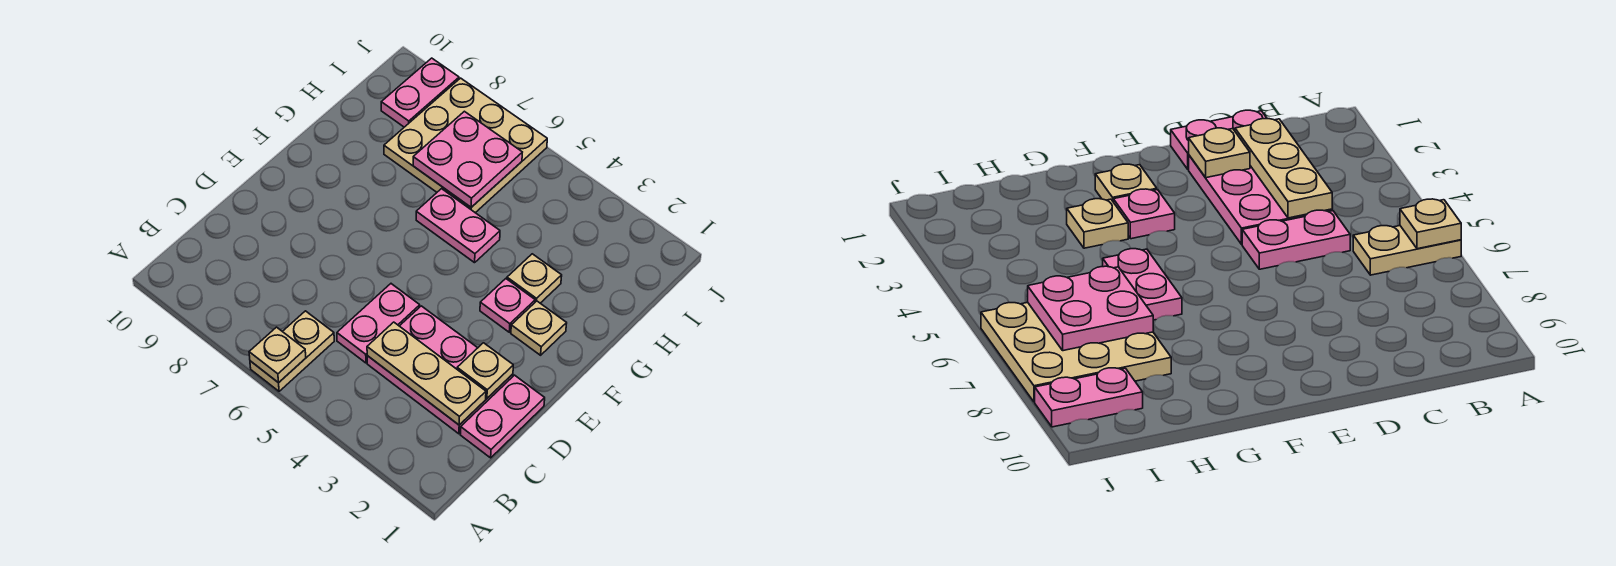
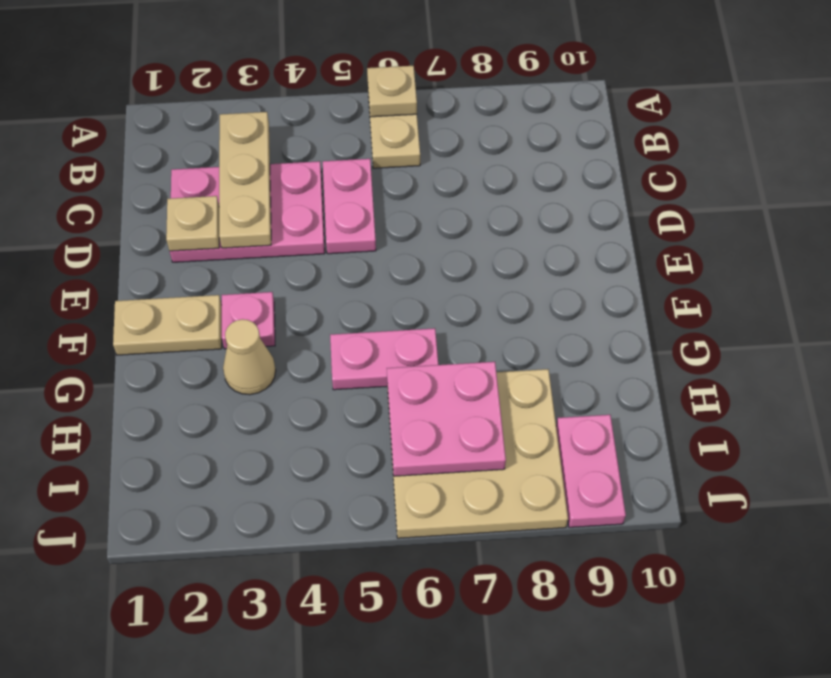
pink 1x2 plate [460,375,545,458] -> none
tan 1x3 plate [367,322,486,425] -> tan 1x3 plate turned to [219,112,271,248]
tan 1x1 plate [511,301,567,355] -> tan 1x2 plate [113,295,222,355]
tan 1x1 plate [507,254,562,303] -> tan 1x1 cone [223,319,276,395]

